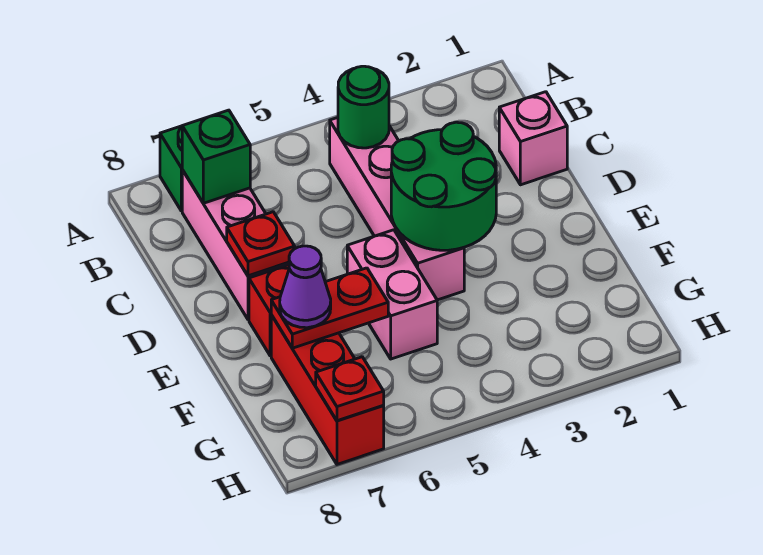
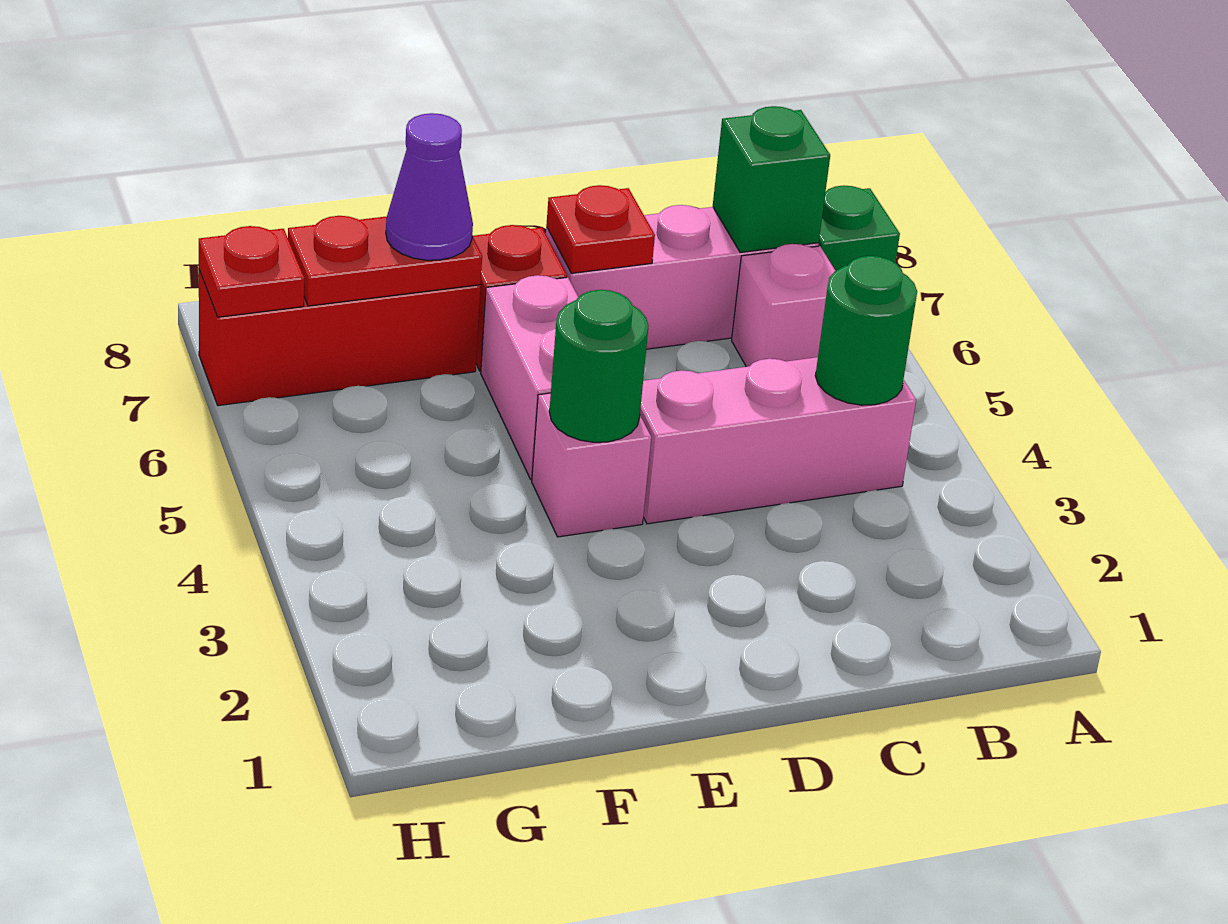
pink 1x1 brick [499,92,567,185] -> pink 1x1 brick moved to [732,244,835,367]
green 2x2 round brick [391,122,496,250] -> green 1x1 round brick [549,290,648,442]
pink 1x2 brick [347,230,437,359] -> pink 1x2 brick turned to [481,275,578,479]
red 1x2 plate [271,268,388,348] -> red 1x2 plate turned to [288,216,482,306]

